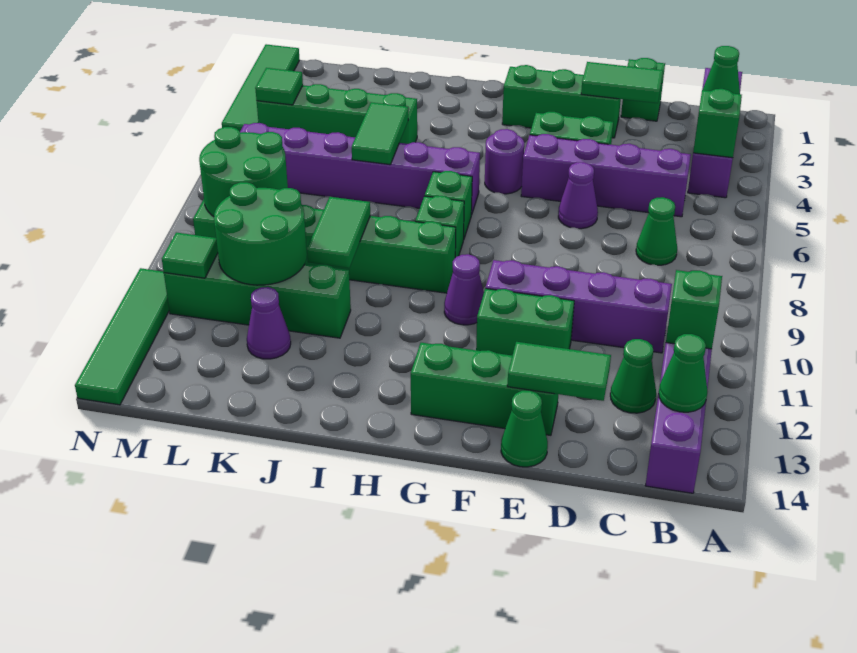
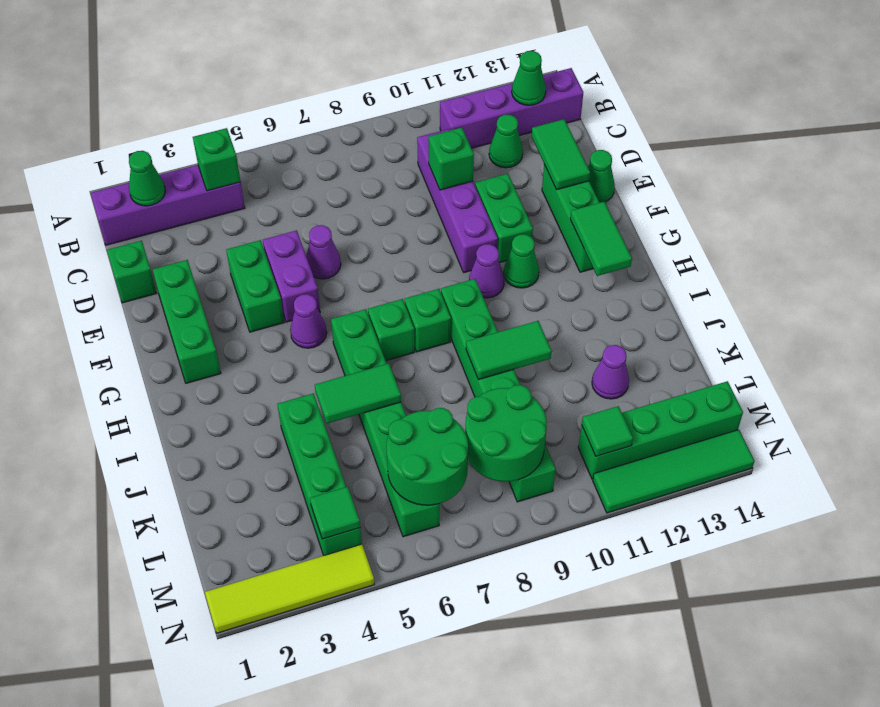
green 1x1 brick [666,270,722,349] -> green 1x1 brick moved to [428,128,474,190]
purple 1x4 brick [521,134,691,217] -> purple 1x2 brick [263,230,320,322]
green 1x1 cone [636,197,677,265] -> green 1x1 cone moved to [504,234,539,288]
green 1x2 tile [581,62,663,103] -> green 1x2 tile moved to [570,202,632,276]
purple 1x1 round brick [485,129,524,194] -> purple 1x1 cone [290,294,327,348]
purple 1x6 brick [240,123,480,215] -> green 1x6 brick [331,309,439,537]
green 1x4 brick [164,254,351,338] -> green 1x4 brick turned to [578,381,743,479]
green 2x2 round brick [214,182,307,285] -> green 2x2 round brick moved to [386,408,468,505]
green 1x4 tile [222,44,300,131] -> lime 1x4 tile [205,544,374,633]

